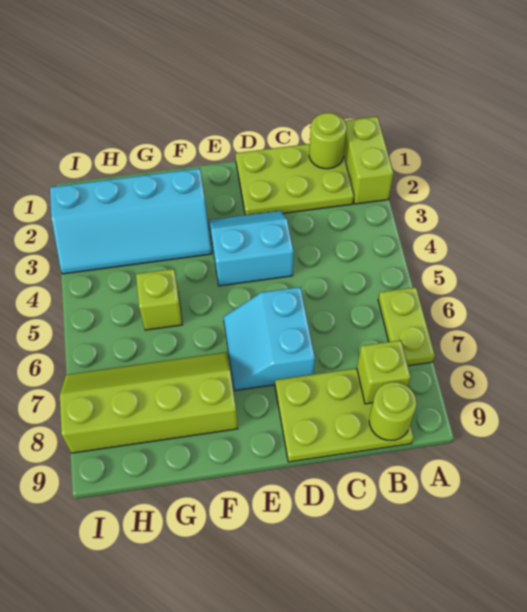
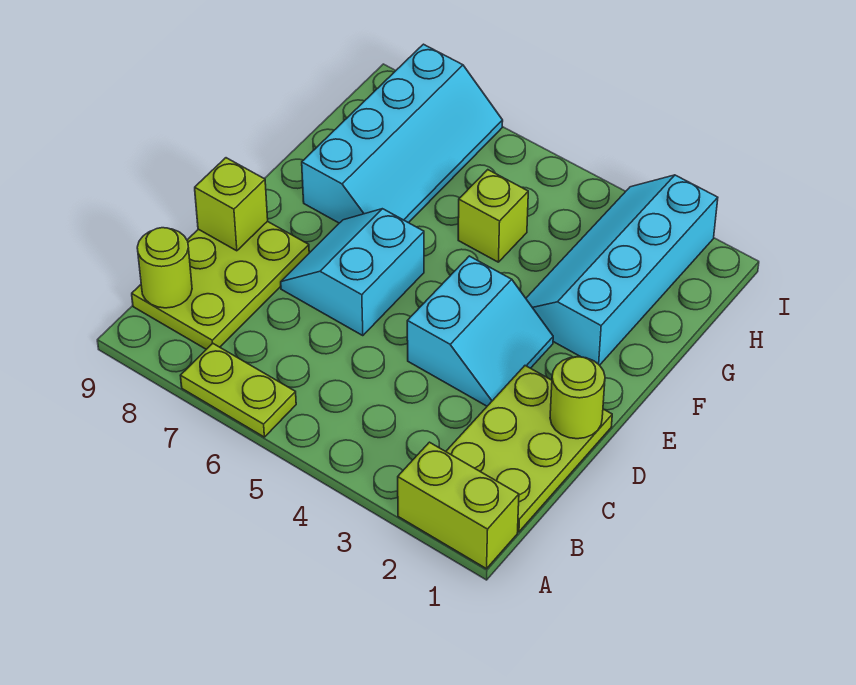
lime 1x1 round brick [309,113,347,169] -> lime 1x1 round brick moved to [550,357,605,439]
lime 1x1 brick [357,340,411,404] -> lime 1x1 brick moved to [195,158,268,251]
cyan 2x2 slope [223,287,315,391] -> cyan 2x2 slope turned to [281,209,424,336]
lime 2x4 slope [60,352,238,453] -> cyan 2x4 slope [302,44,503,223]

